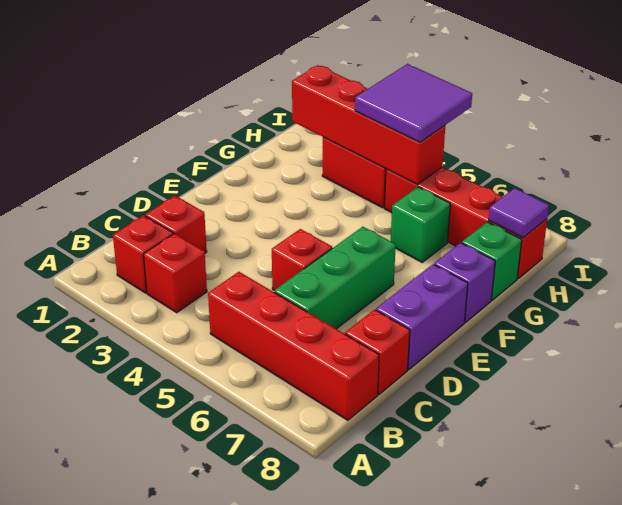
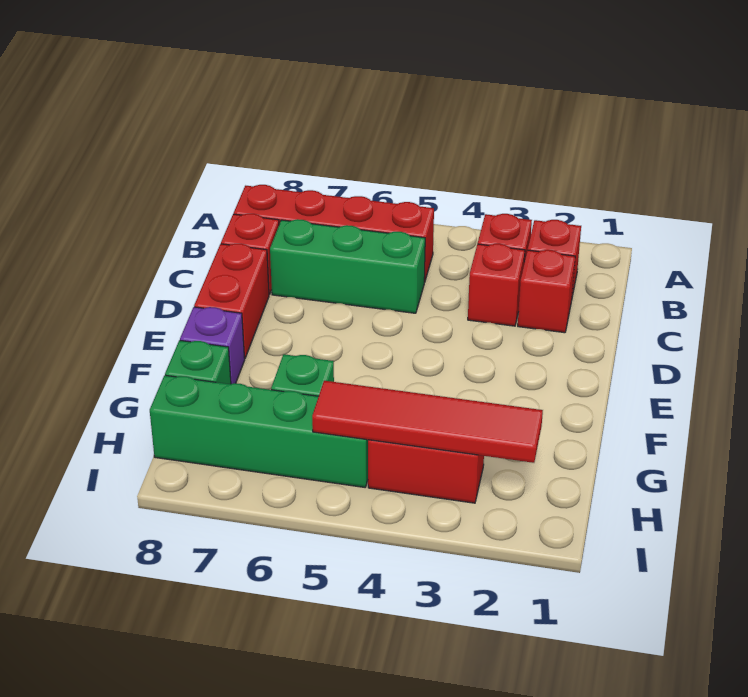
green 1x3 brick [274,227,396,329] -> green 1x3 brick turned to [270,219,425,313]
red 1x1 brick [272,229,332,290] -> red 1x1 brick moved to [468,244,525,326]
purple 1x2 brick [376,264,468,370] -> red 1x2 brick [194,244,269,358]
red 1x4 brick [292,65,445,184] -> red 1x4 tile [312,381,543,463]
purple 2x2 tile [355,64,472,142] -> none
red 1x4 brick [385,167,547,278] -> green 1x4 brick [150,375,368,487]
purple 1x1 tile [489,188,549,238] -> none

